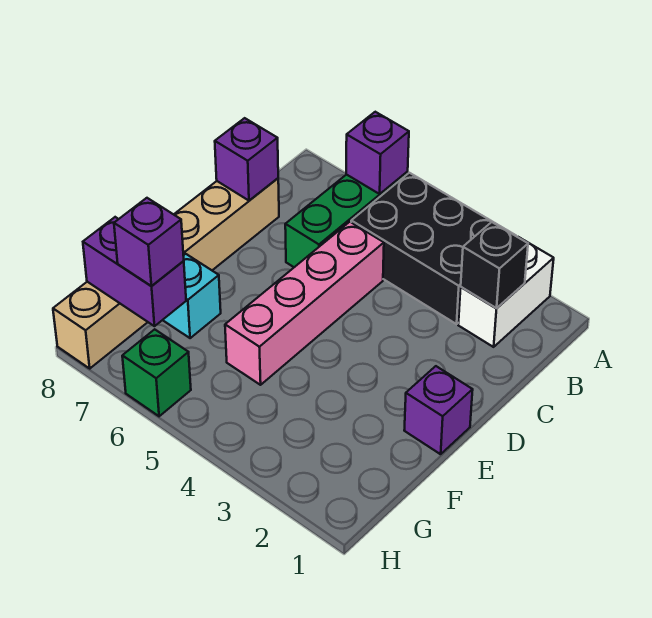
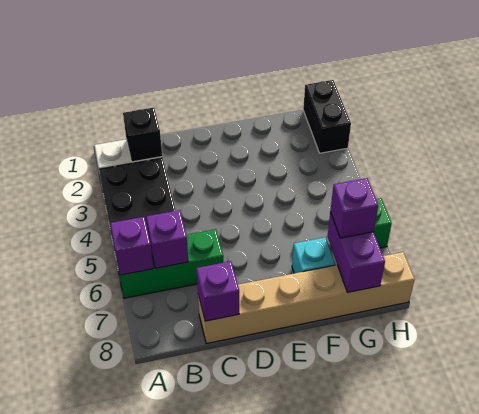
pink 1x4 brick [225,222,384,385] -> none
purple 1x1 brick [404,366,473,454] -> purple 1x1 brick moved to [146,210,188,268]
none -> black 1x2 brick [303,80,351,153]

